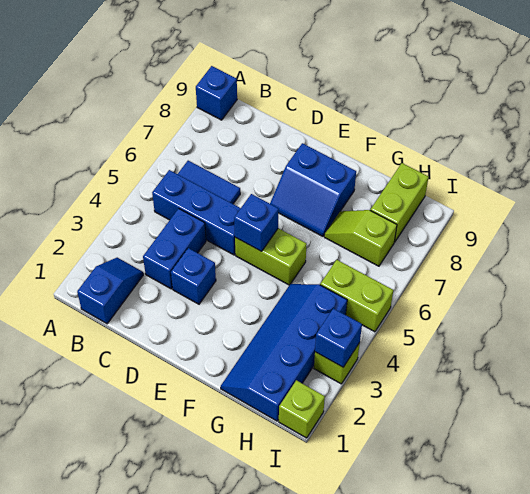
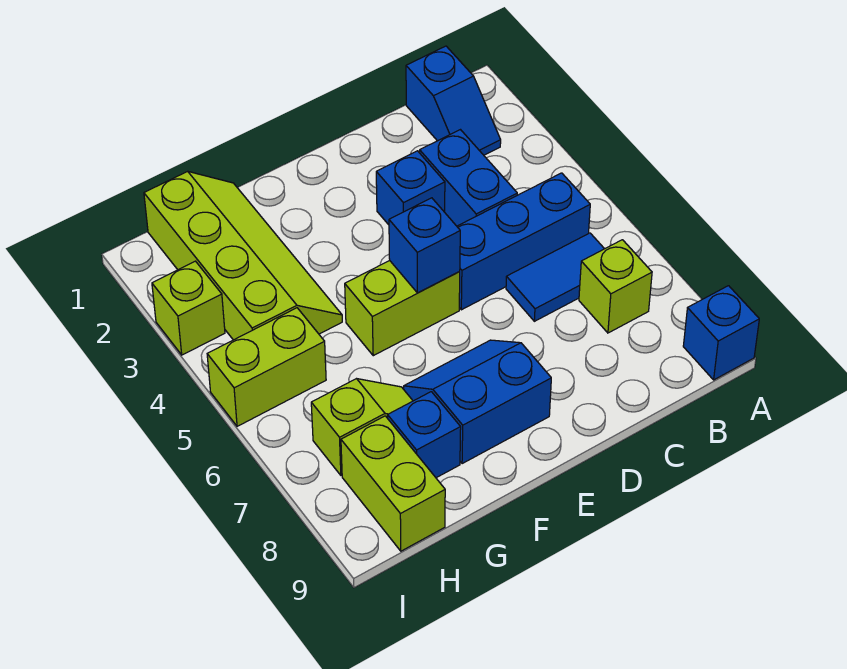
blue 2x4 slope [221,284,347,421] -> lime 2x4 slope [144,171,342,340]
lime 1x1 brick [279,380,325,438] -> lime 1x1 brick moved to [579,240,652,333]
blue 1x1 brick [315,308,362,367] -> blue 1x1 brick moved to [388,392,461,478]

